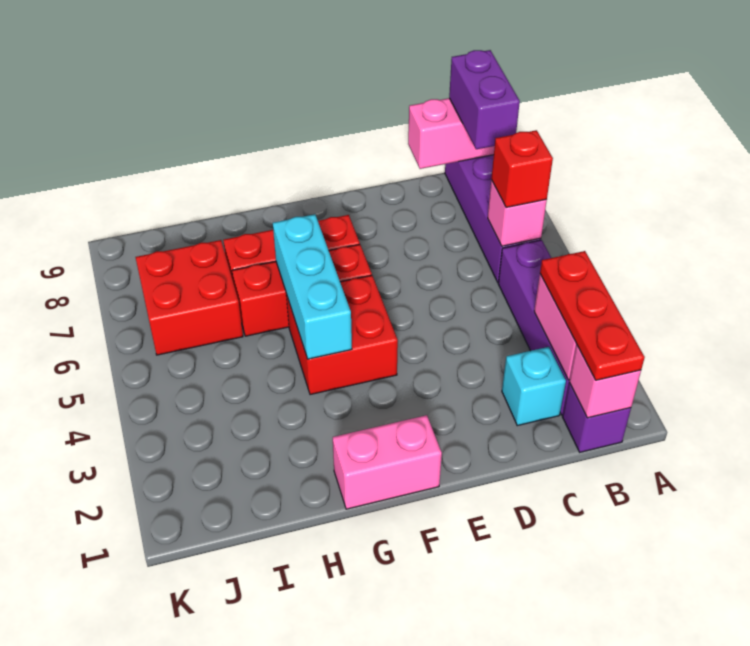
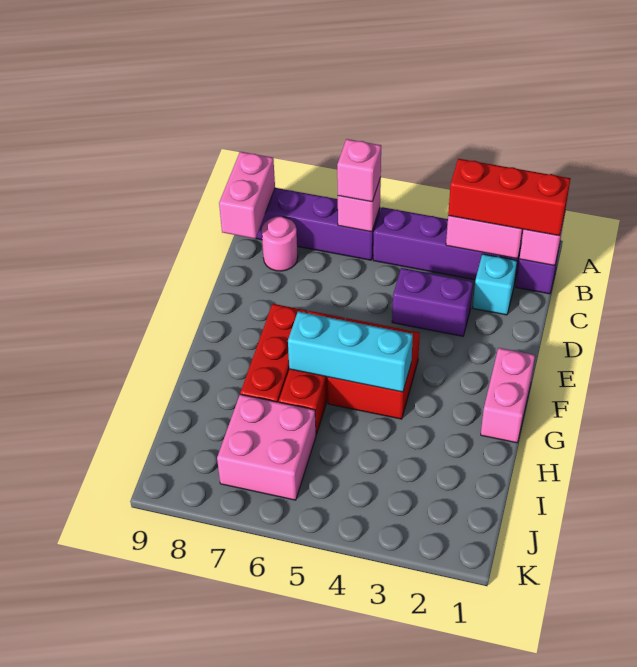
red 1x3 plate [540,251,645,380] -> red 1x3 brick [448,159,571,236]
red 1x1 brick [491,130,553,207] -> pink 1x1 brick [337,139,381,202]
purple 1x2 brick [449,50,520,149] -> purple 1x2 brick moved to [392,268,473,336]
none -> pink 1x1 round brick [262,217,298,271]
red 2x2 brick [136,240,243,355] -> pink 2x2 brick [217,394,316,500]

